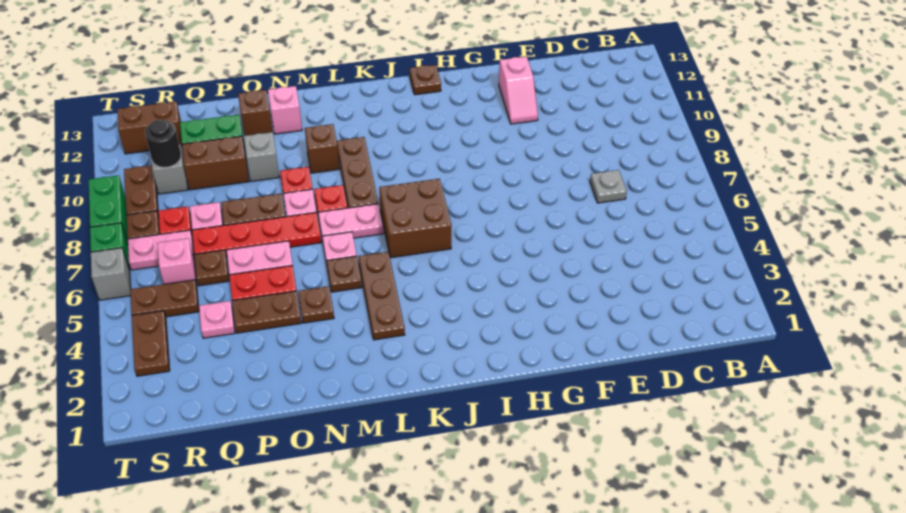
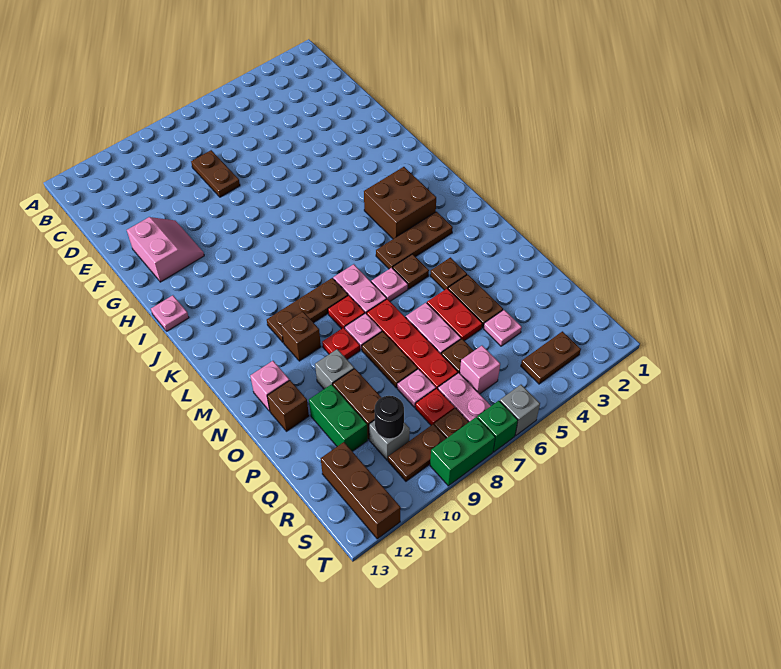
grey 1x1 plate [590,170,627,203] -> none
pink 1x2 slope [499,57,538,124] -> pink 2x2 slope [127,217,204,282]
brown 1x1 plate [409,65,441,95] -> pink 1x1 plate [151,295,189,331]
brown 2x2 brick [379,179,451,258] -> brown 2x2 brick moved to [364,167,436,239]
brown 1x2 plate [130,280,199,317] -> brown 1x2 plate moved to [191,150,240,197]
brown 1x2 brick [117,101,182,154] -> brown 1x3 brick [321,442,401,539]

